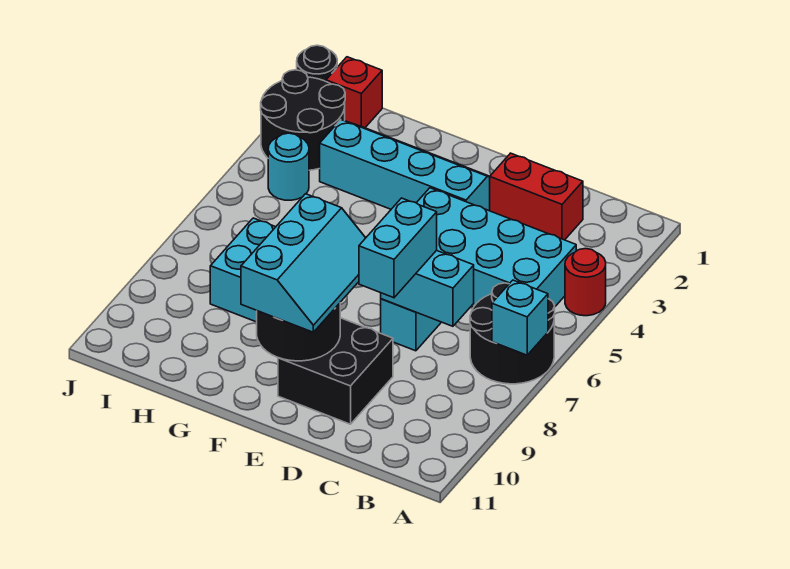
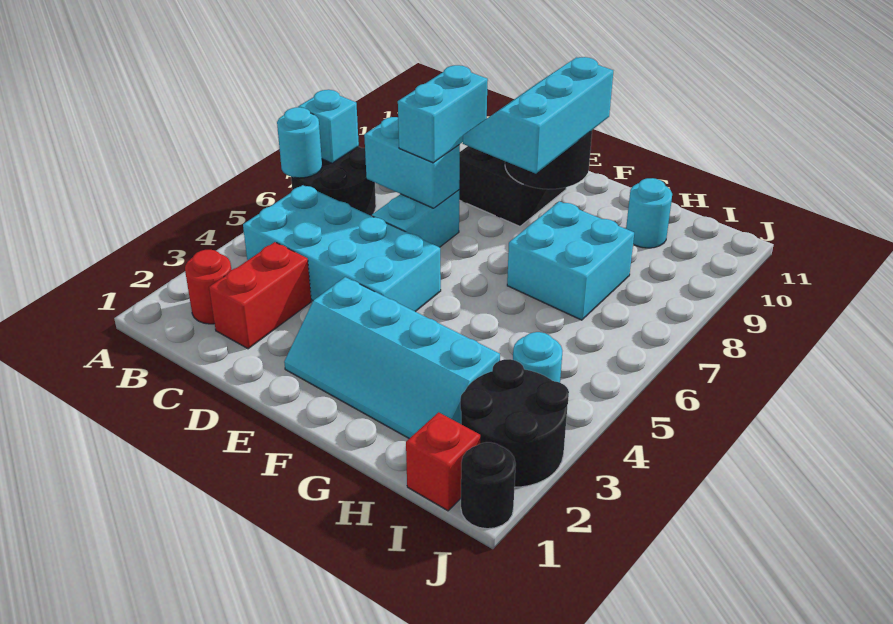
red 1x1 round brick [565,249,606,316] -> red 1x1 round brick moved to [185,250,231,324]
none -> cyan 1x1 round brick [277,107,322,178]
red 1x2 brick [490,153,583,240] -> red 1x2 brick turned to [209,242,311,349]
none -> cyan 1x1 round brick [626,178,672,248]

